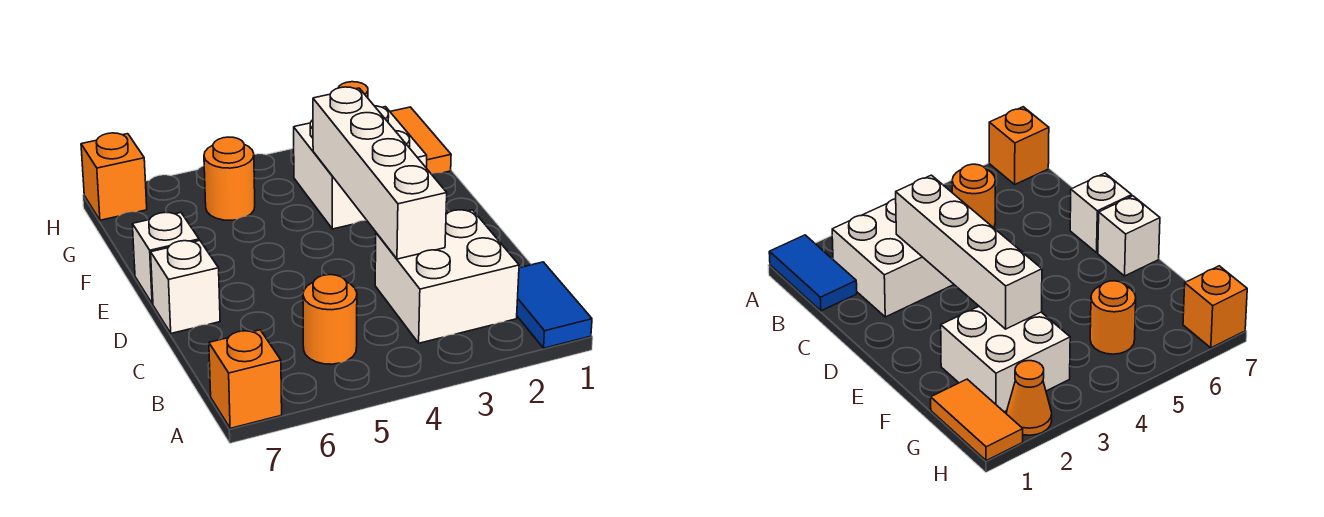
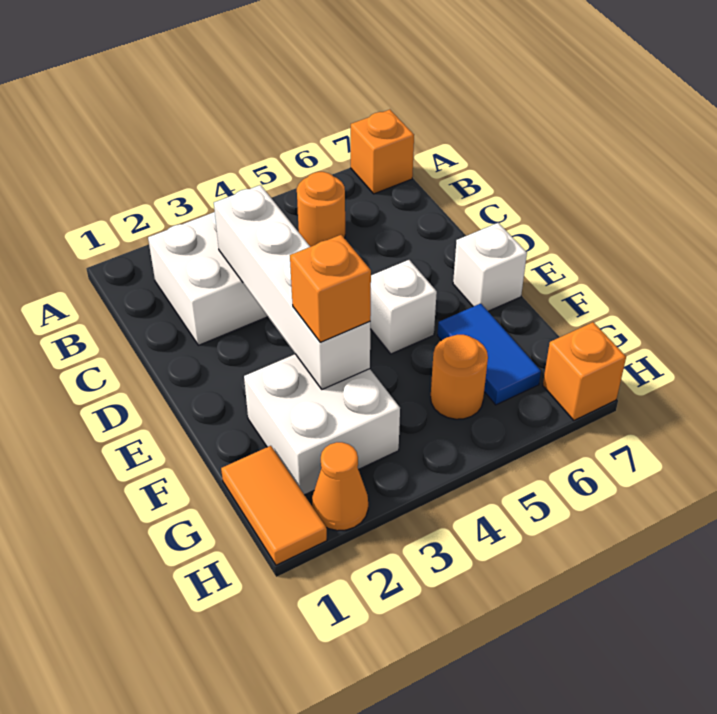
blue 1x2 tile [517,262,592,348] -> blue 1x2 tile moved to [437,304,541,405]
white 1x1 brick [151,240,220,333] -> white 1x1 brick moved to [370,260,437,354]
none -> orange 1x1 brick [290,235,371,342]

